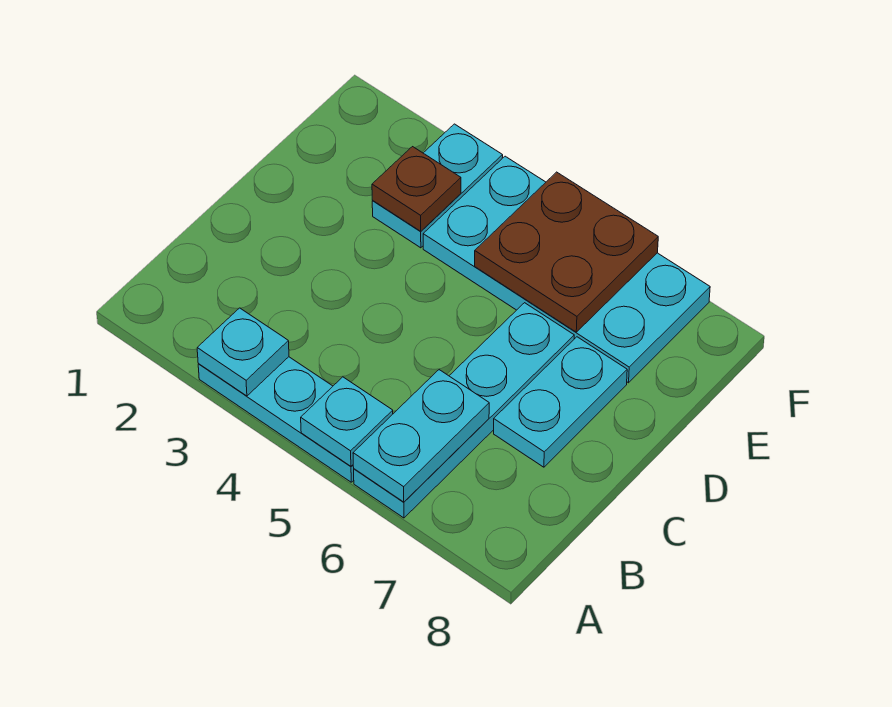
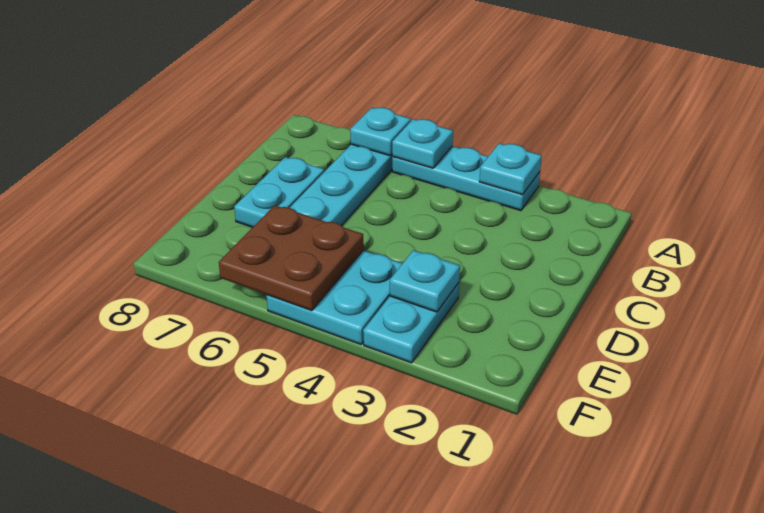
cyan 1x2 plate [353,370,489,502] -> cyan 1x1 plate [350,108,411,156]
brown 1x1 plate [372,147,461,231] -> cyan 1x1 plate [390,250,460,312]
cyan 2x4 plate [423,156,710,383] -> cyan 2x2 plate [267,251,403,345]

